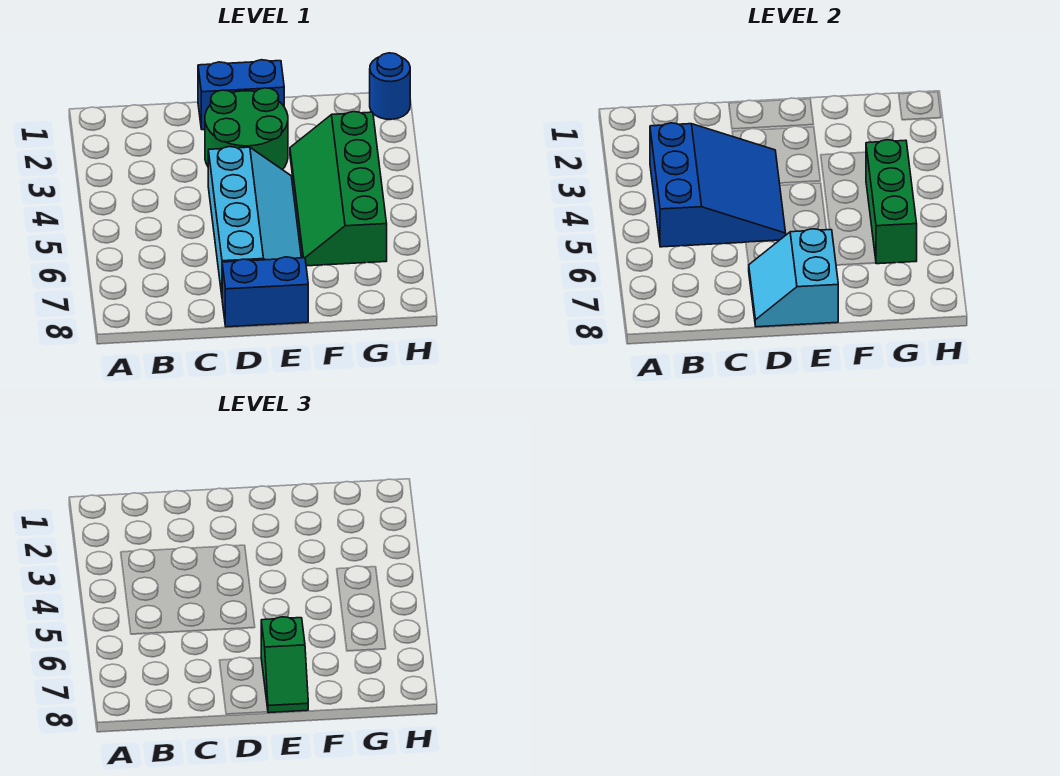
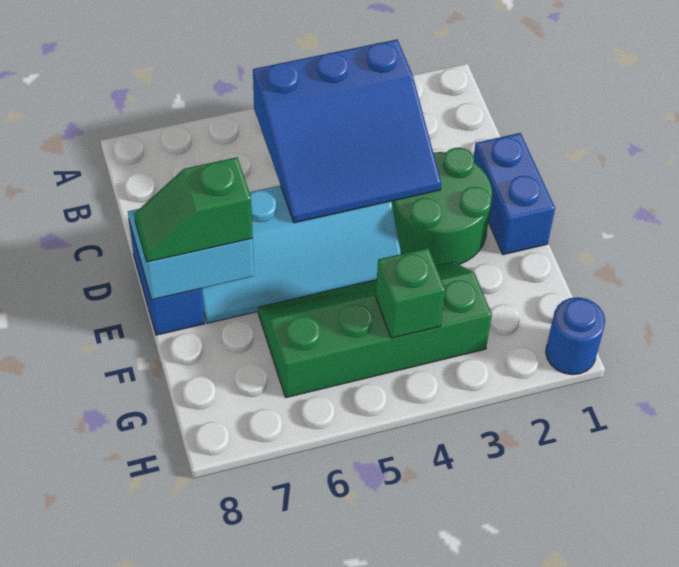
green 1x3 brick [866,140,917,264] -> green 1x1 brick [376,248,445,338]

